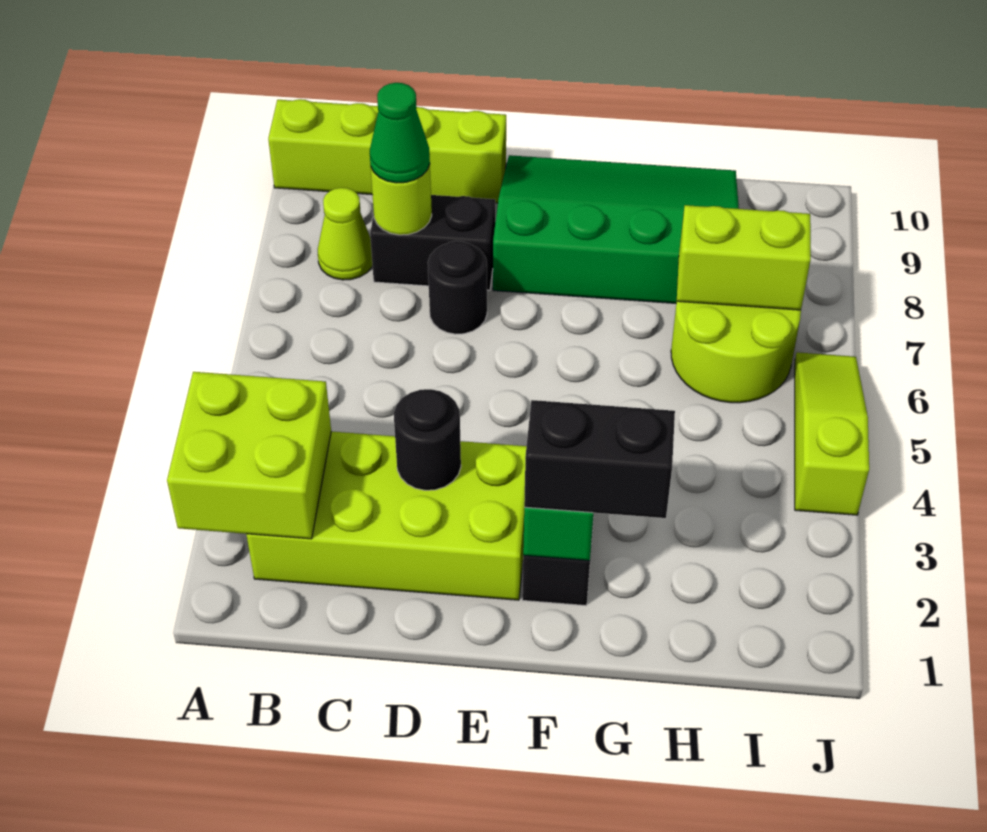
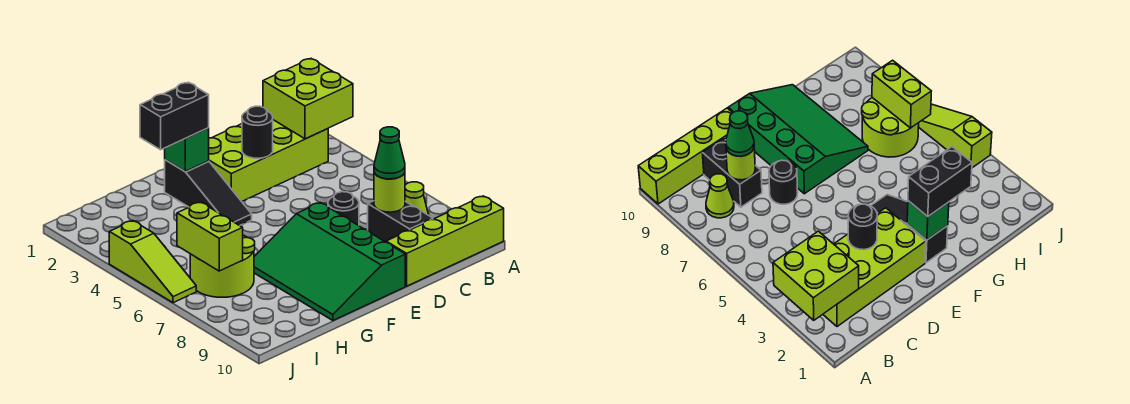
black 1x2 brick [370,195,495,290] -> black 1x2 brick turned to [368,201,433,242]
green 3x4 slope [493,155,739,303] -> green 3x4 slope turned to [254,203,405,320]
lime 1x2 brick [677,205,811,310] -> lime 1x2 brick turned to [177,202,243,271]

